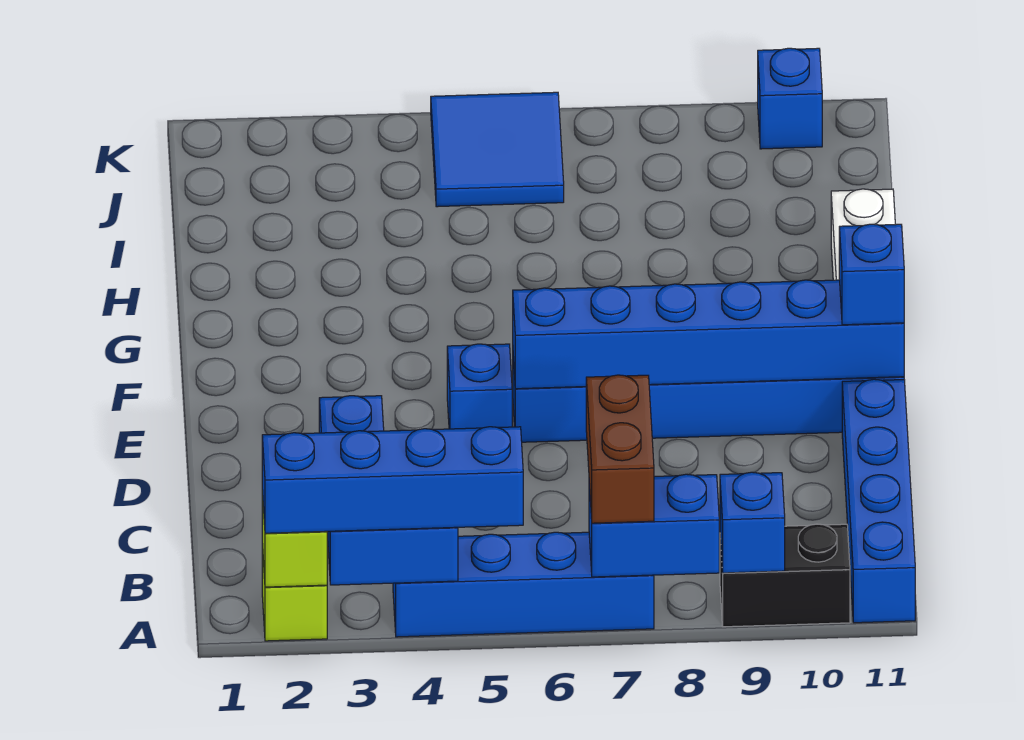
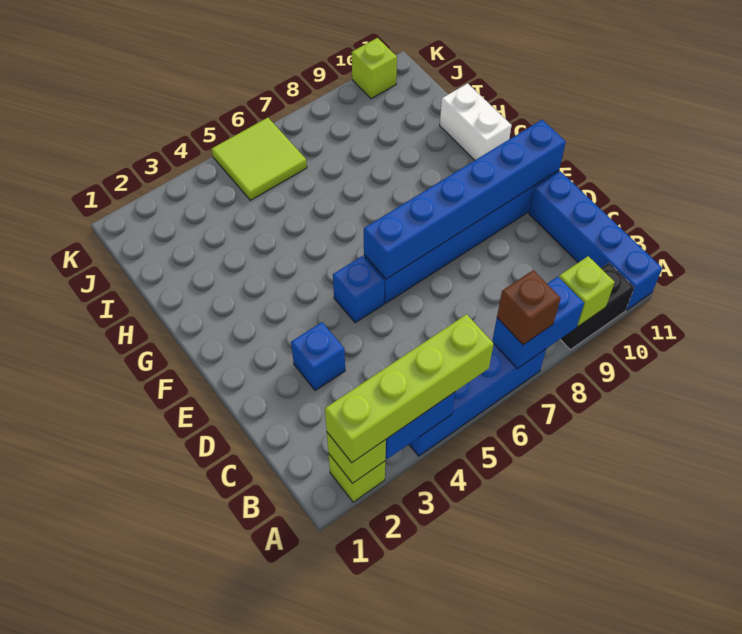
blue 1x4 brick [262,427,523,533] -> lime 1x4 brick [325,314,494,463]
brown 1x2 brick [586,375,654,523] -> brown 1x1 brick [497,270,561,345]
blue 1x1 brick [720,472,785,573] -> lime 1x1 brick [559,256,615,326]
blue 1x1 brick [839,224,904,325] -> none
blue 2x2 tile [431,92,564,207] -> lime 2x2 tile [212,118,307,200]
blue 1x1 brick [758,48,822,149] -> lime 1x1 brick [352,38,397,99]

